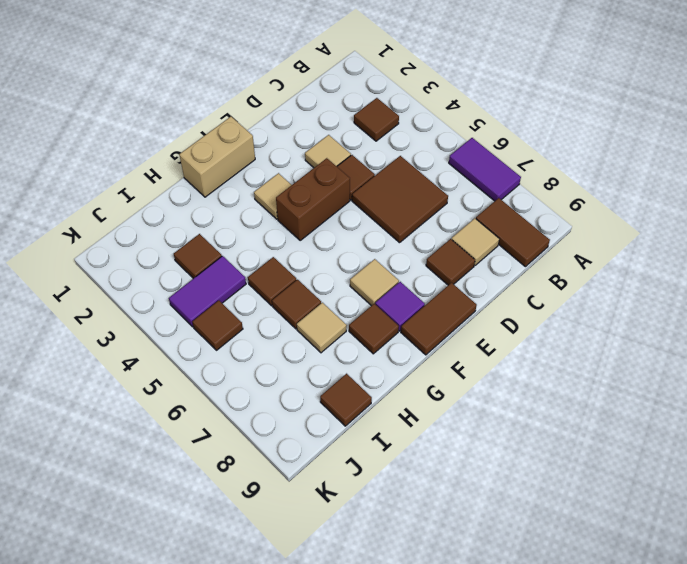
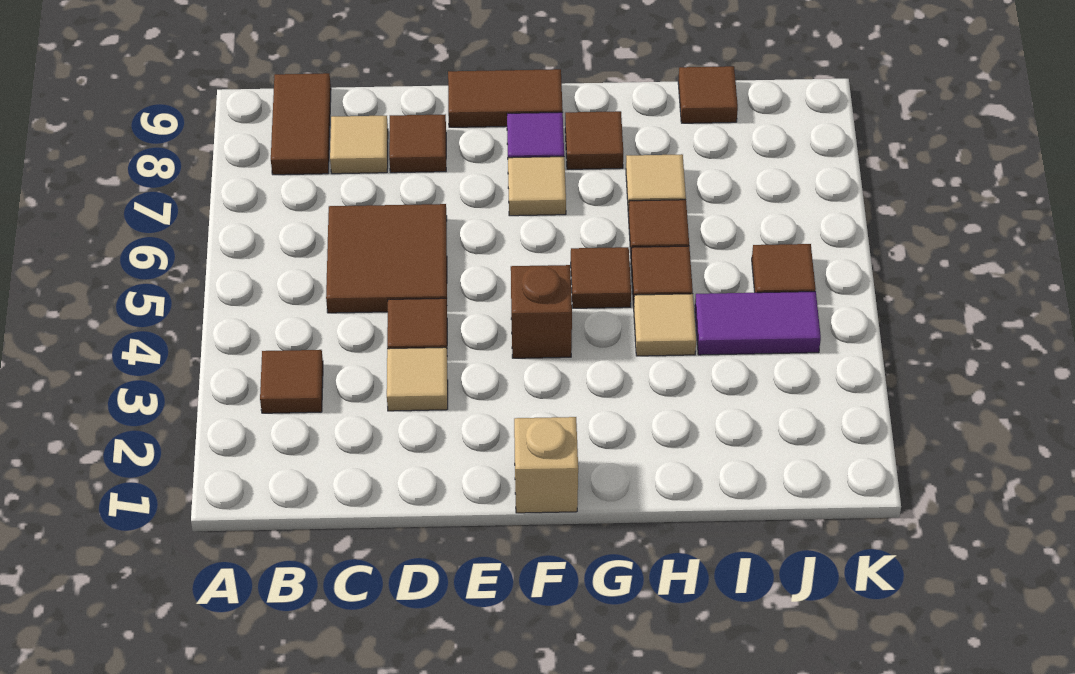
purple 1x2 tile [449,138,521,201] -> none
brown 1x2 brick [276,158,350,240] -> brown 1x1 brick [511,265,572,358]
tan 1x2 brick [179,117,255,197] -> tan 1x1 brick [514,417,578,513]
tan 1x1 tile [254,173,291,219] -> tan 1x1 tile moved to [634,294,696,356]
brown 1x1 tile [174,234,222,279] -> brown 1x1 tile moved to [571,247,631,308]

